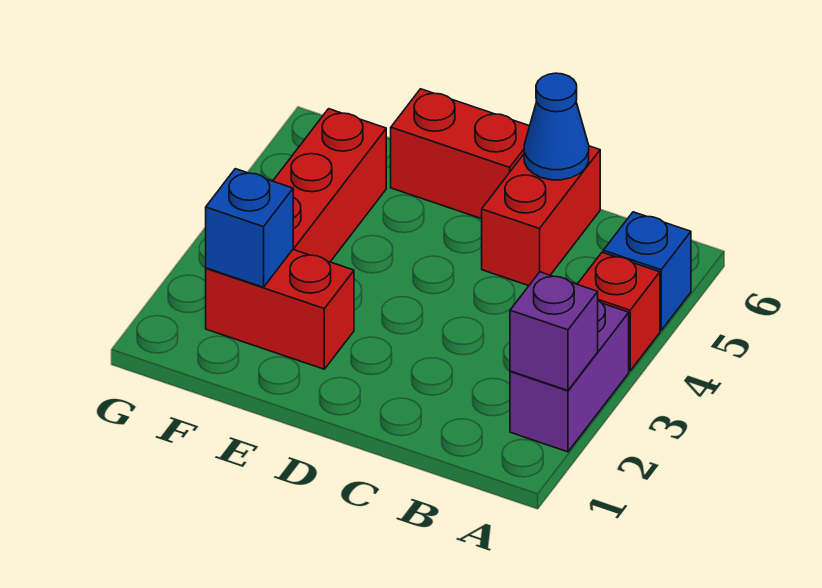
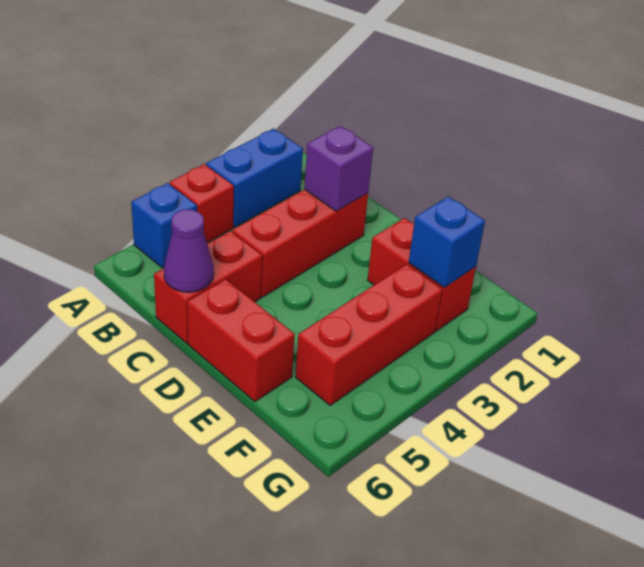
purple 1x2 brick [510,301,629,452] -> blue 1x2 brick [206,129,303,227]
purple 1x1 brick [510,272,598,390] -> purple 1x1 brick moved to [304,126,373,211]
none -> red 1x3 brick [232,189,368,297]
blue 1x1 cone [524,73,589,180] -> purple 1x1 cone [164,210,214,292]

